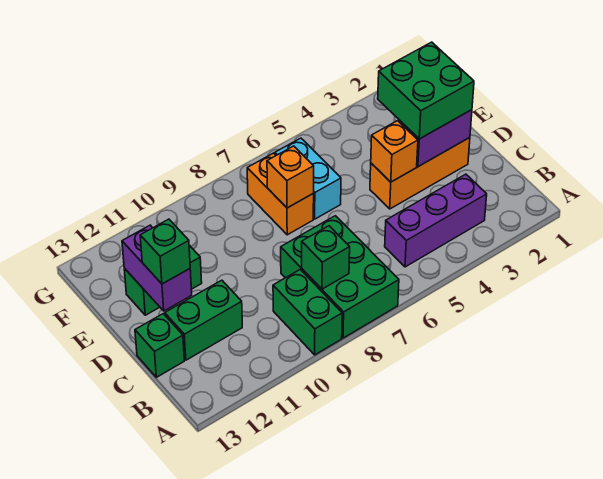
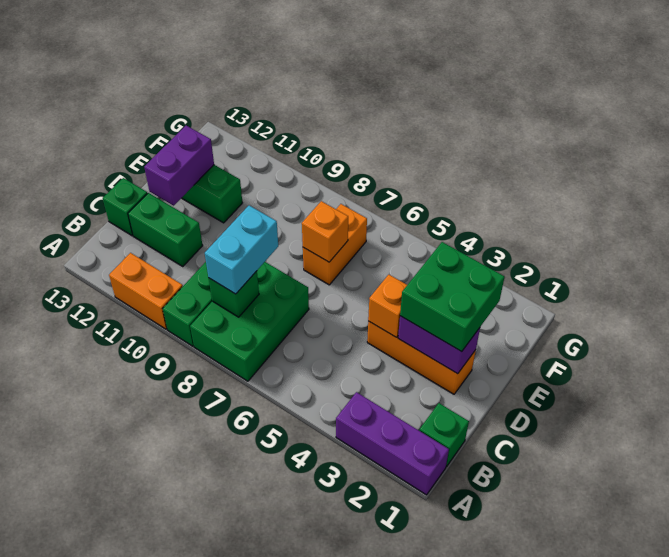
none -> orange 1x2 brick [109,253,183,329]
purple 1x3 brick [385,174,487,267] -> purple 1x3 brick moved to [336,392,449,495]
green 1x1 brick [140,219,190,284] -> green 1x1 brick moved to [419,403,469,467]
cyan 1x2 brick [275,138,341,219] -> cyan 1x2 brick moved to [205,205,278,294]

